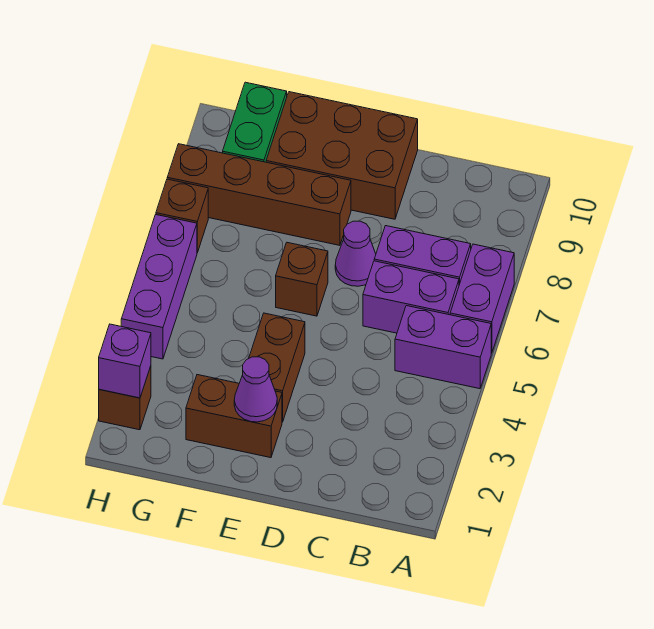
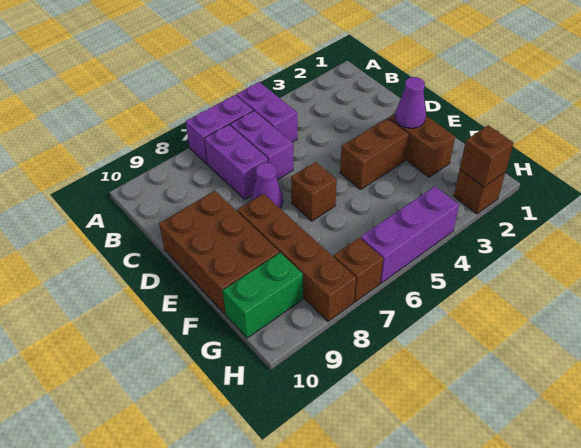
purple 1x1 brick [99,324,151,398] -> brown 1x1 brick [460,125,514,187]

